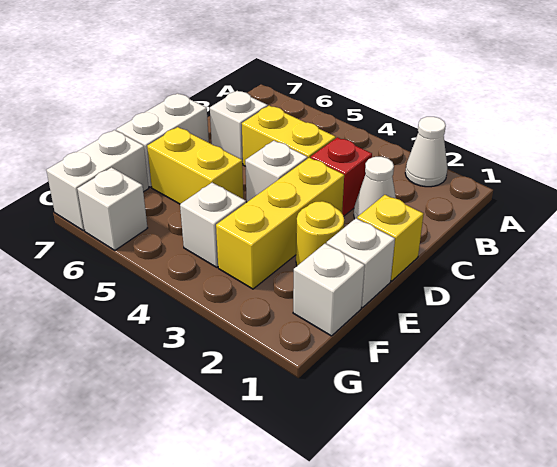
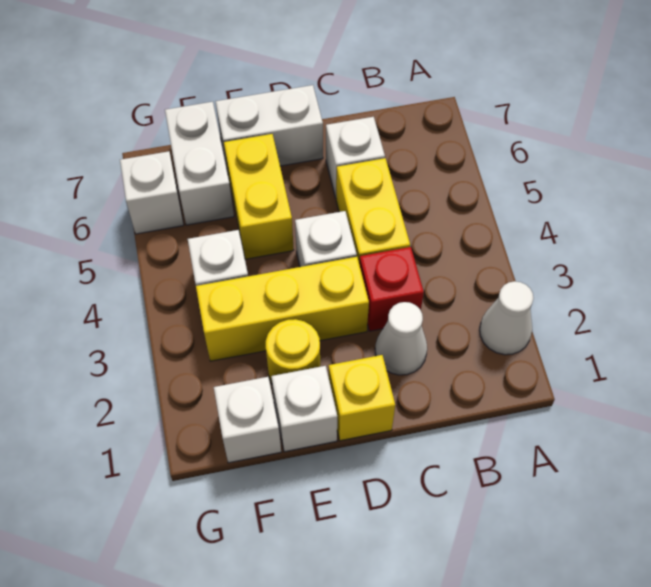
white 1x2 brick [46,130,149,231] -> white 1x2 brick turned to [165,102,234,225]

